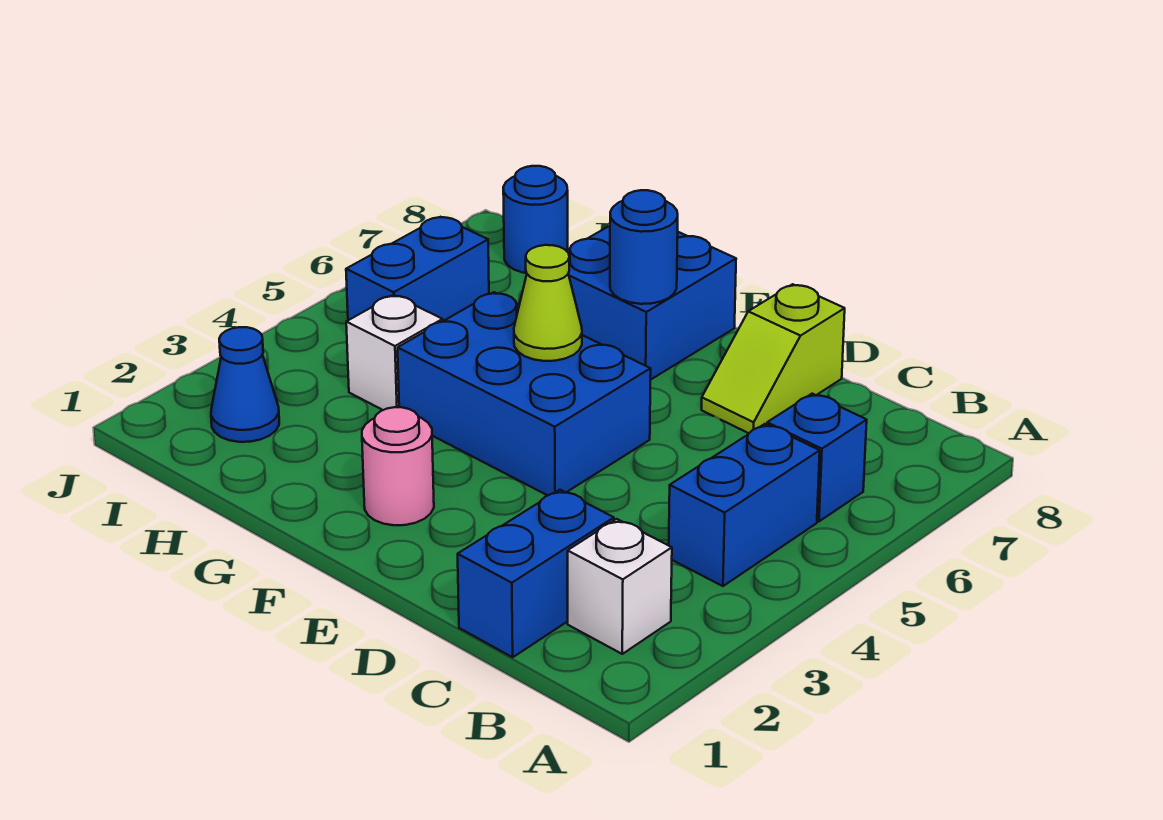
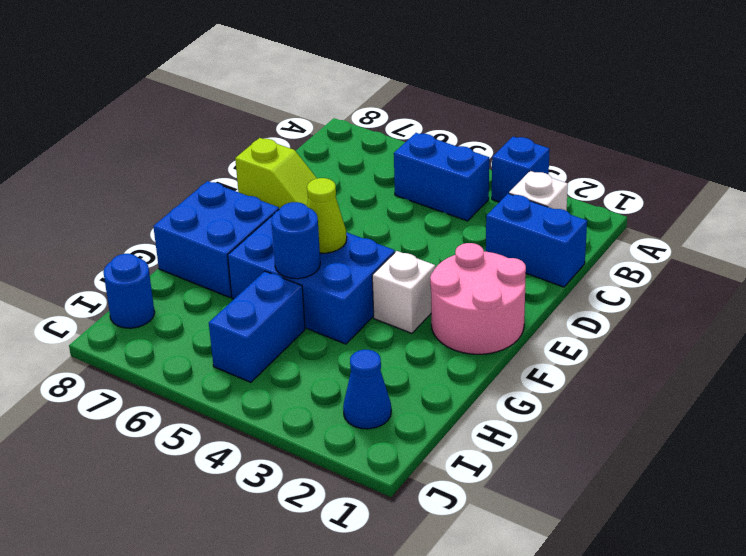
blue 1x1 brick [767,394,867,521] -> blue 1x1 brick moved to [492,137,550,202]
blue 2x3 brick [398,292,651,496] -> blue 2x3 brick turned to [228,209,395,344]
pink 1x1 round brick [362,407,434,525] -> pink 2x2 round brick [430,243,526,354]
blue 1x1 round brick [610,190,678,304] -> blue 1x1 round brick moved to [271,202,320,279]
white 1x1 brick [346,295,443,410] -> white 1x1 brick moved to [372,251,435,333]
blue 1x2 brick [346,217,489,321] -> blue 1x2 brick turned to [209,271,305,382]

